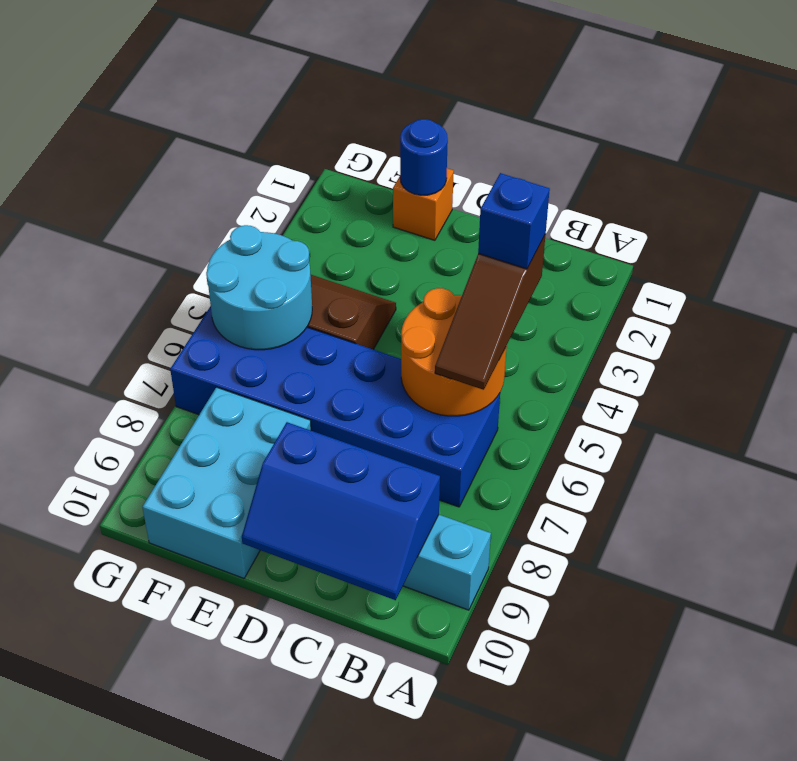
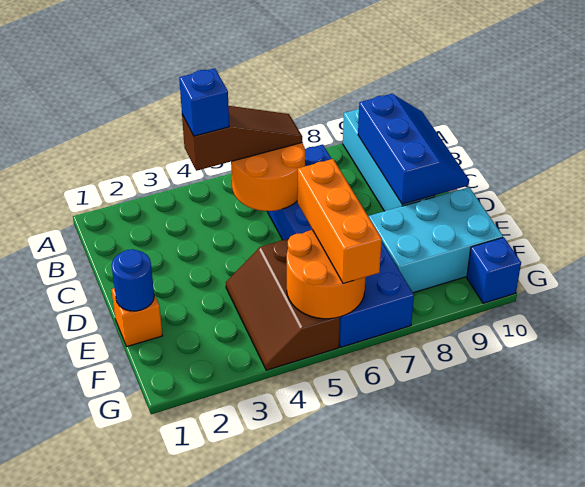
none -> orange 1x3 brick [297,159,382,284]
cyan 2x2 round brick [206,225,312,350] -> orange 2x2 round brick [287,230,366,319]
none -> blue 1x1 brick [467,237,521,303]

